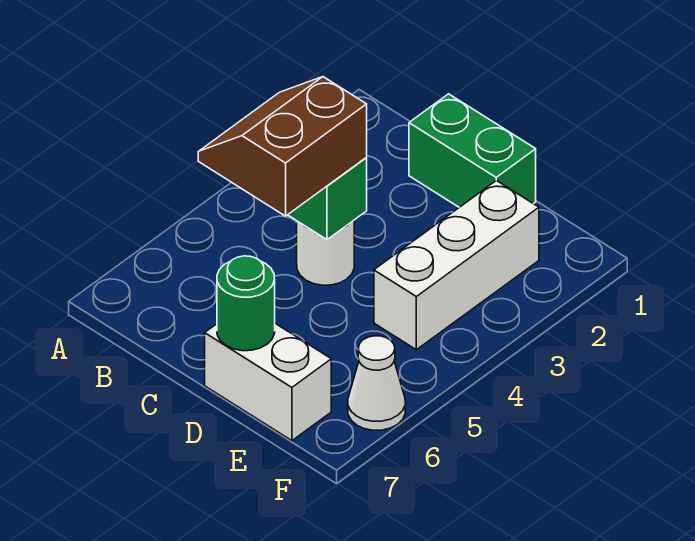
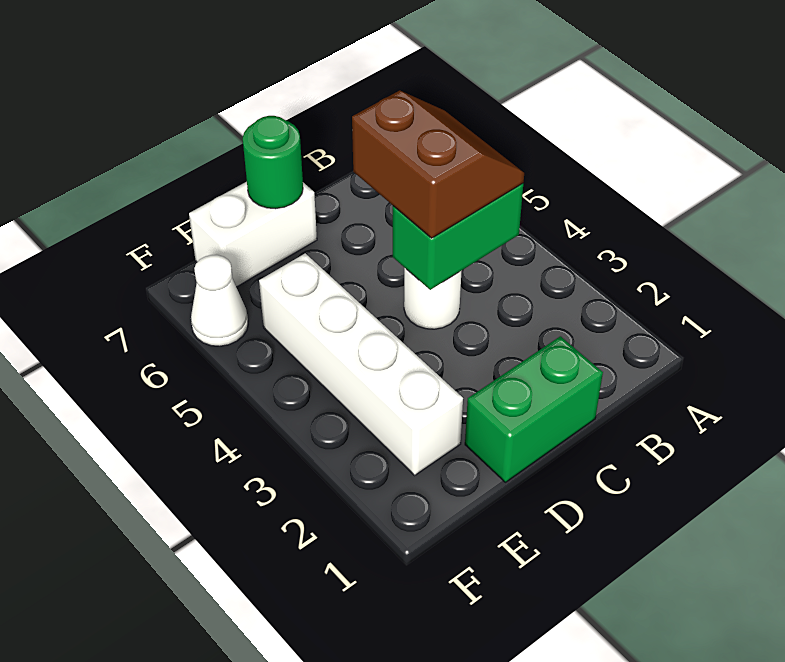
white 1x3 brick [374,180,539,350] -> white 1x4 brick [259,253,463,475]

